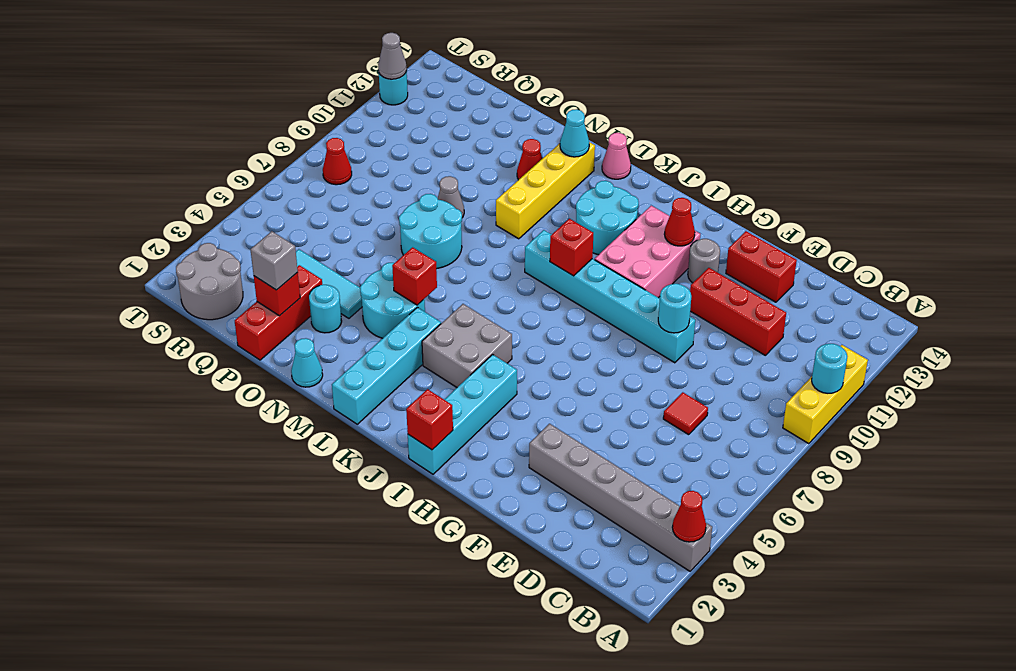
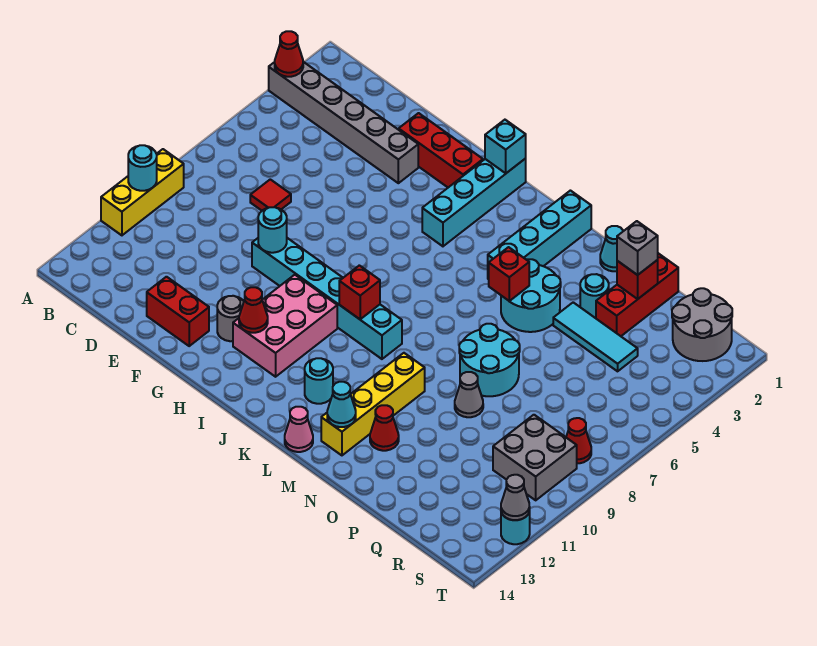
red 1x3 brick [690,268,786,355] -> red 1x3 brick moved to [399,113,483,187]
red 1x1 brick [406,389,453,450] -> cyan 1x1 brick [485,120,526,173]
grey 2x2 brick [422,304,512,387] -> grey 2x2 brick moved to [493,415,577,500]
cyan 2x2 round brick [576,181,639,255] -> cyan 1x1 round brick [305,358,333,404]

